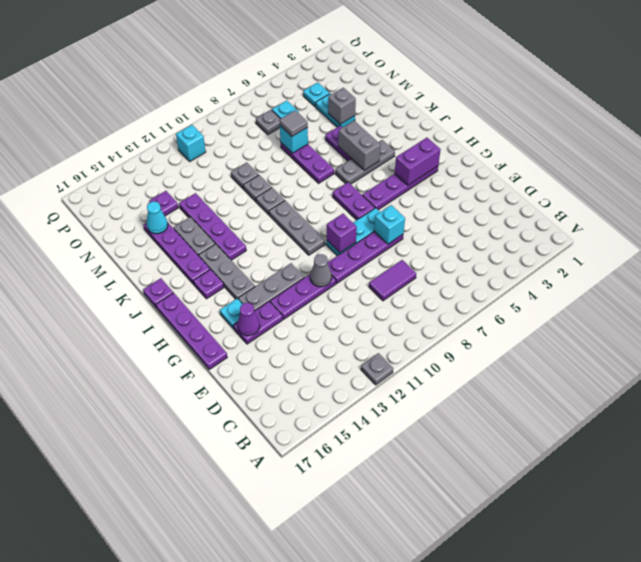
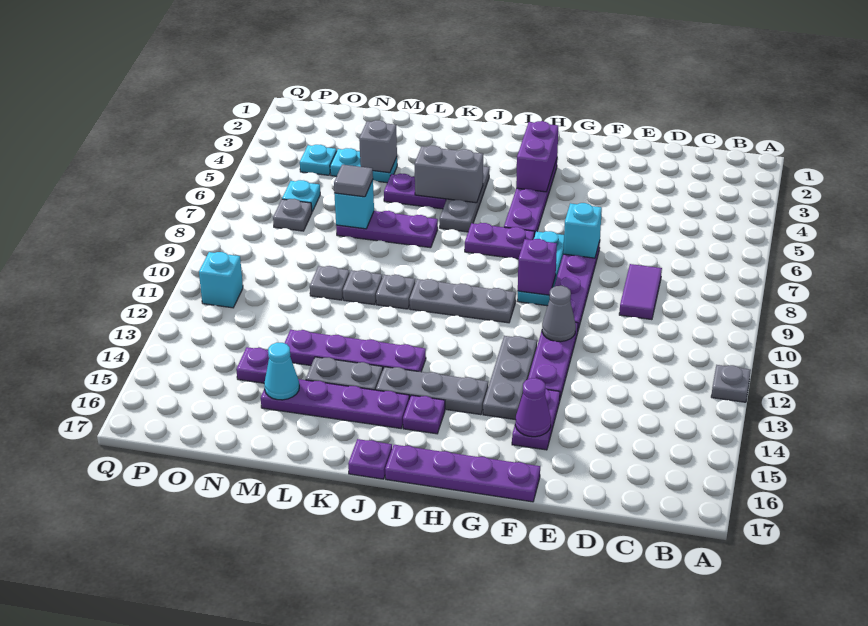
cyan 1x1 plate [220,298,242,328] -> none

